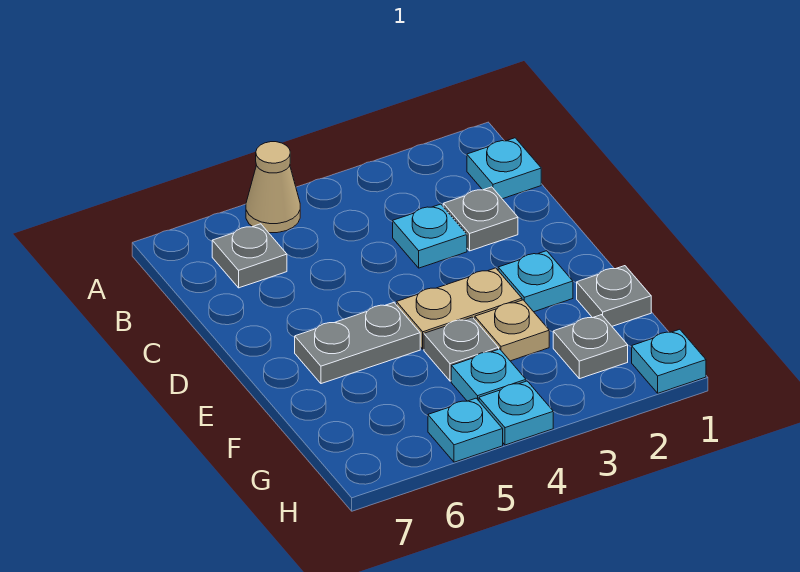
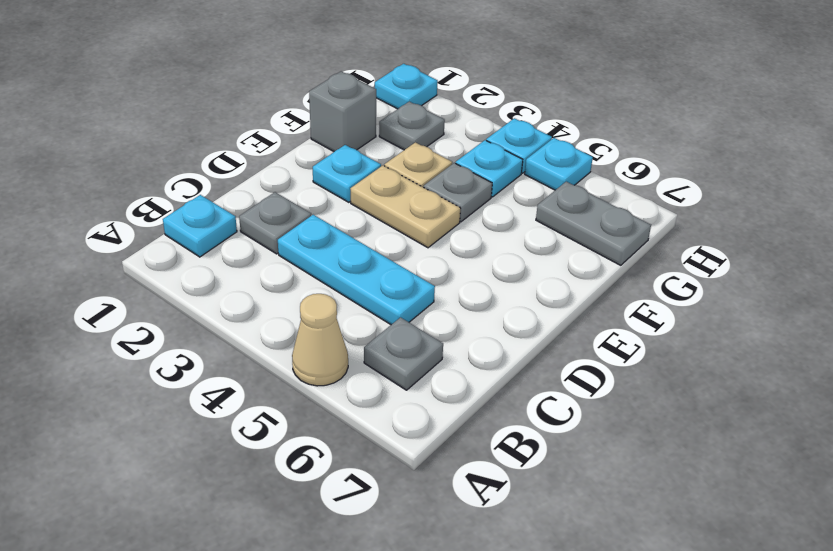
cyan 1x1 plate [393,204,467,268] -> cyan 1x3 plate [278,215,435,325]
grey 1x2 plate [295,303,420,384] -> grey 1x2 plate moved to [536,182,651,265]
grey 1x1 plate [577,266,651,326] -> grey 1x1 brick [309,71,376,151]

